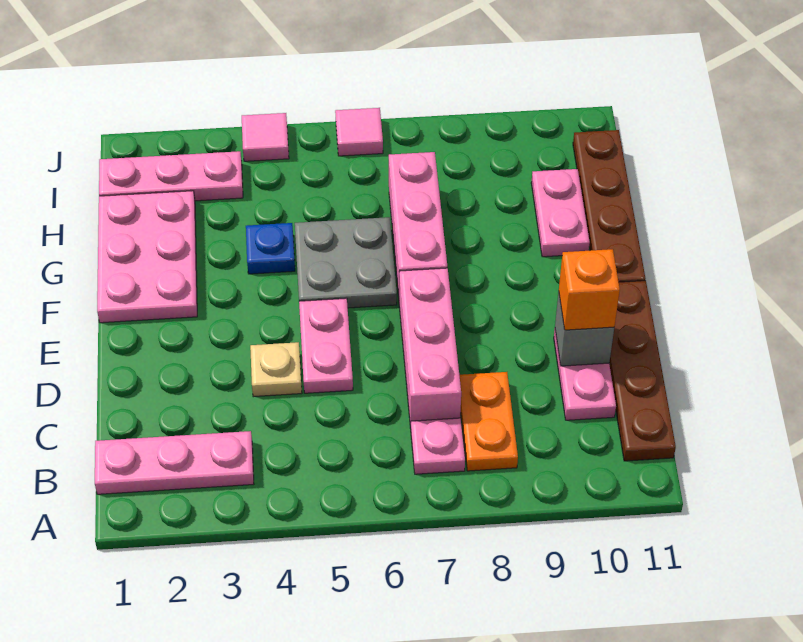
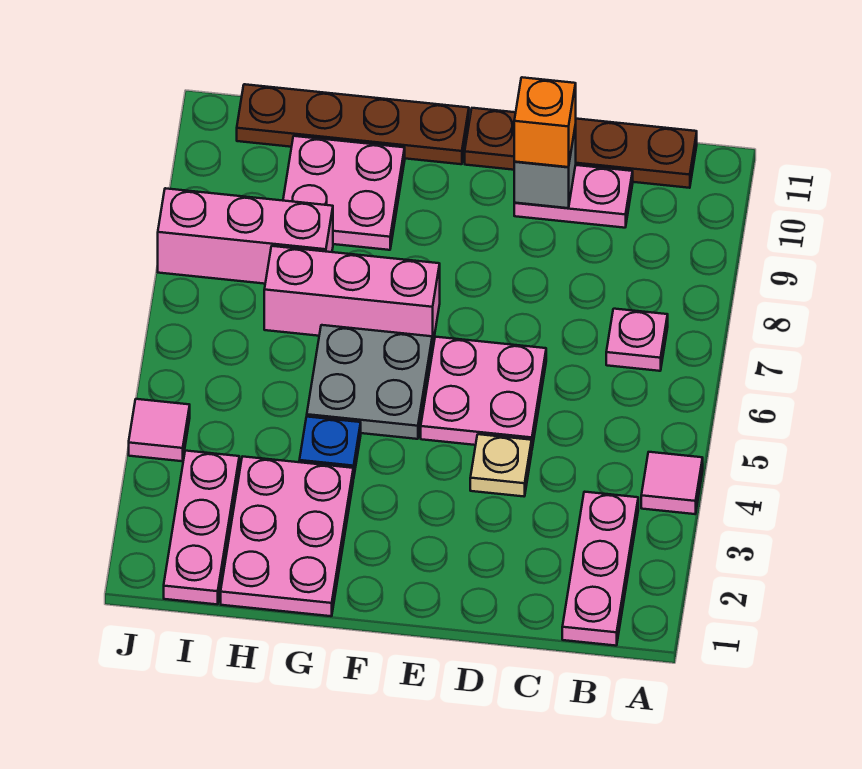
orange 1x2 plate [459,372,518,471] -> none
pink 1x3 brick [399,268,461,428] -> pink 1x3 brick moved to [158,188,333,284]
pink 1x2 plate [299,298,353,393] -> pink 2x2 plate [421,337,546,448]
pink 2x3 plate [97,191,197,323] -> pink 2x3 plate turned to [221,456,353,616]
pink 1x2 plate [531,169,590,257] -> pink 2x2 plate [283,136,405,250]
pink 1x1 tile [335,108,383,156] -> pink 1x1 tile moved to [641,452,703,514]

